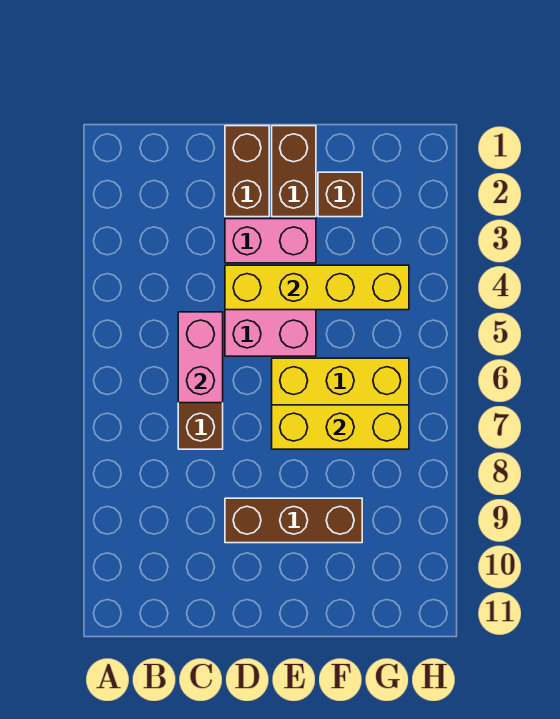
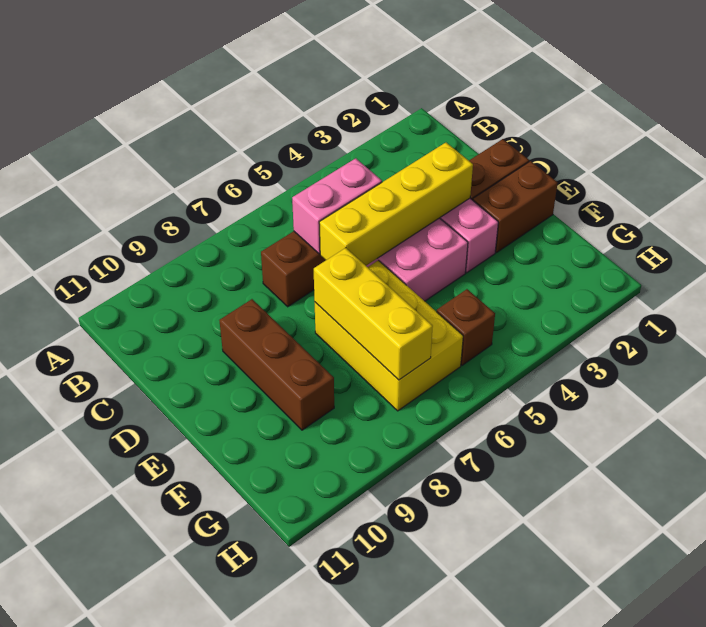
yellow 1x4 brick [225,265,409,310] -> yellow 1x4 brick turned to [319,143,473,266]
brown 1x1 brick [318,172,362,217] -> brown 1x1 brick moved to [437,289,495,365]

